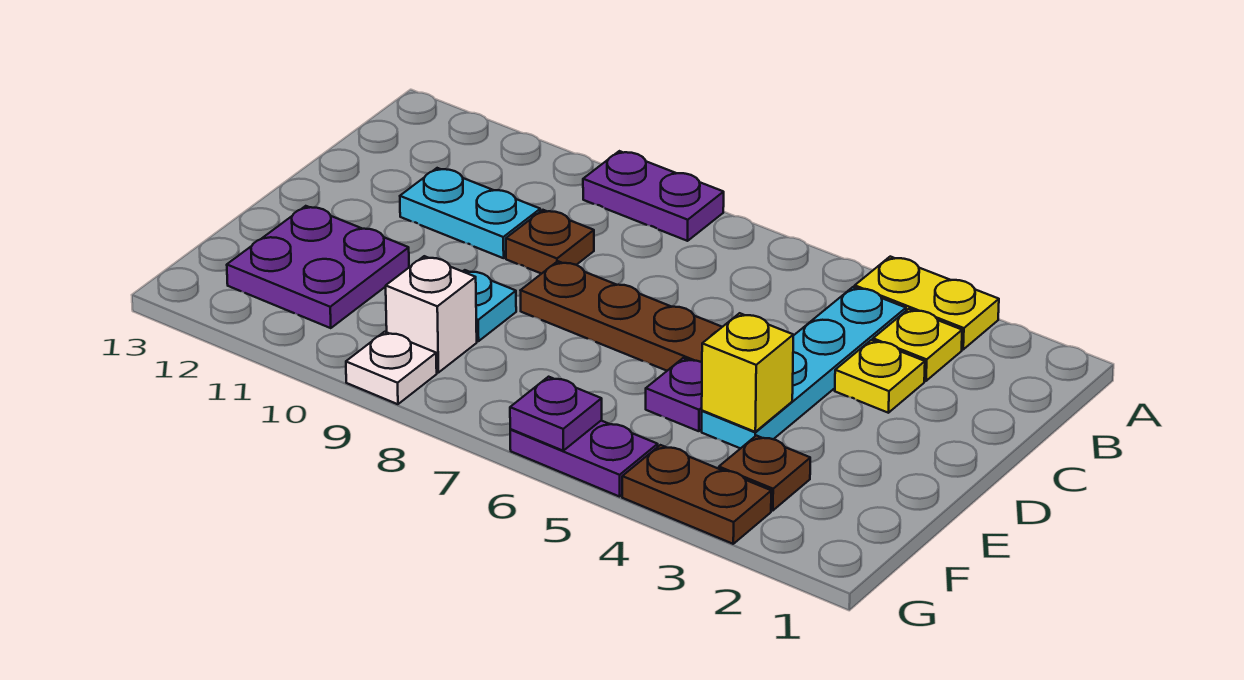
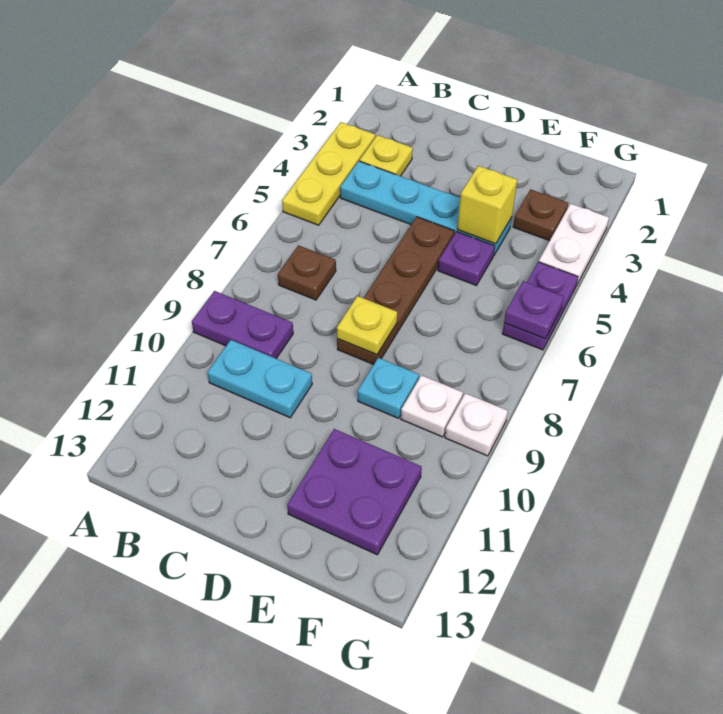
yellow 1x2 plate [855,257,999,349] -> yellow 1x3 plate [282,122,375,225]
purple 1x2 plate [583,151,724,241] -> purple 1x2 plate turned to [192,291,293,359]
yellow 1x1 plate [835,340,925,413] -> yellow 1x1 plate moved to [337,296,397,355]
brown 1x1 plate [506,210,594,274] -> brown 1x1 plate moved to [278,245,336,300]
cyan 1x2 plate [400,168,540,258] -> cyan 1x2 plate turned to [207,340,312,418]
white 1x1 brick [386,256,477,373] -> white 1x1 plate [401,375,463,437]
brown 1x2 plate [622,445,771,544] -> white 1x2 plate [539,204,609,286]

